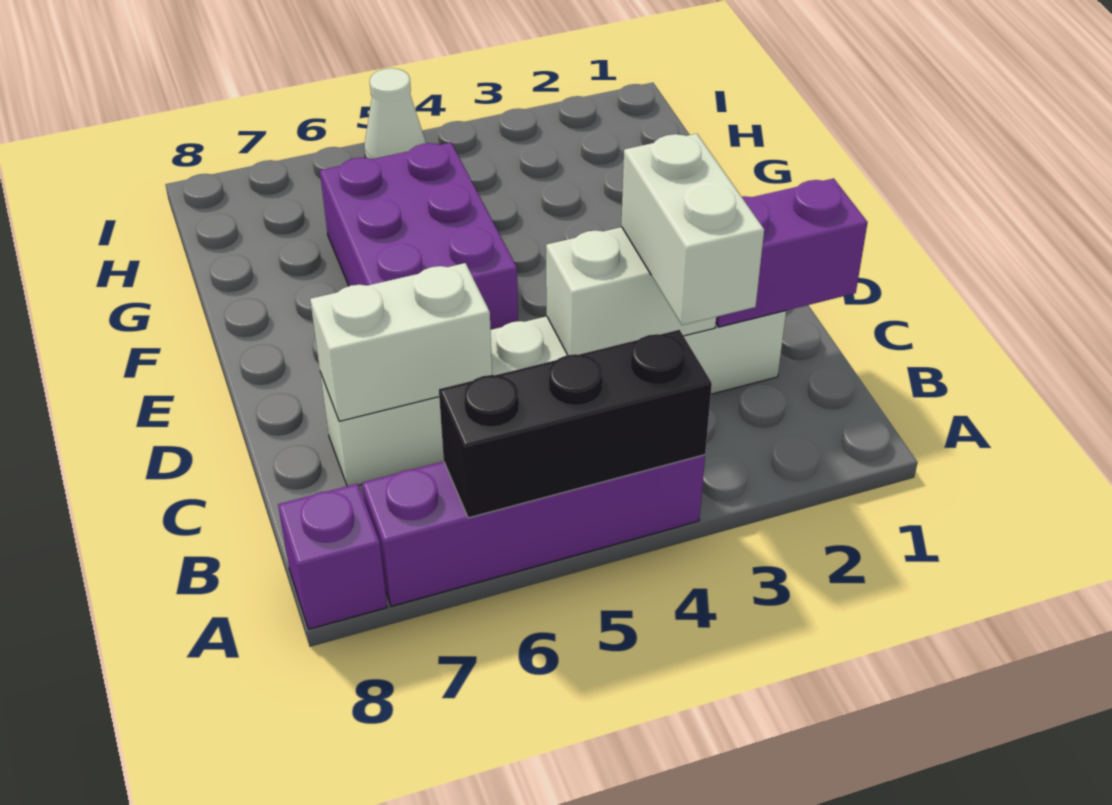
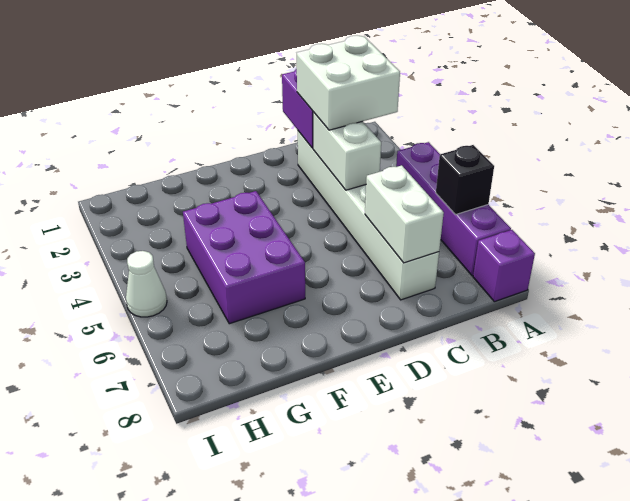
black 1x3 brick [439,330,712,518] -> black 1x1 brick [436,145,494,214]
white 1x2 brick [622,134,764,325] -> white 2x2 brick [297,36,400,130]
purple 2x3 brick [320,143,518,330] -> purple 2x3 brick turned to [183,191,305,324]

